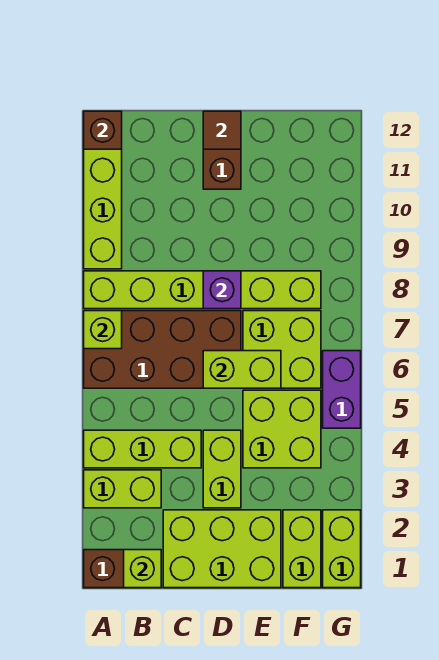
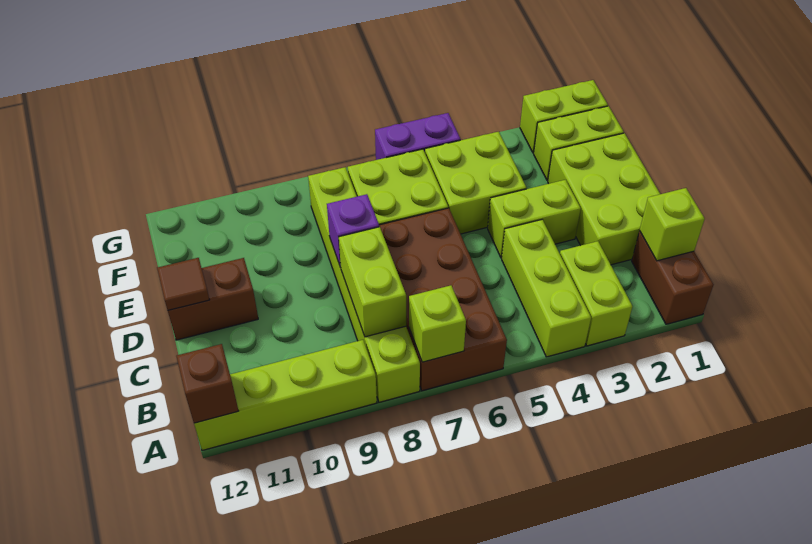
lime 1x2 brick [203,351,281,388] -> lime 1x2 brick moved to [339,227,406,337]

